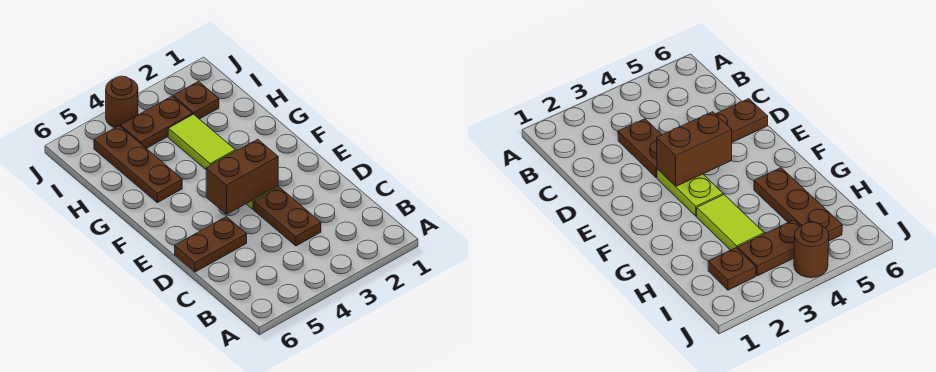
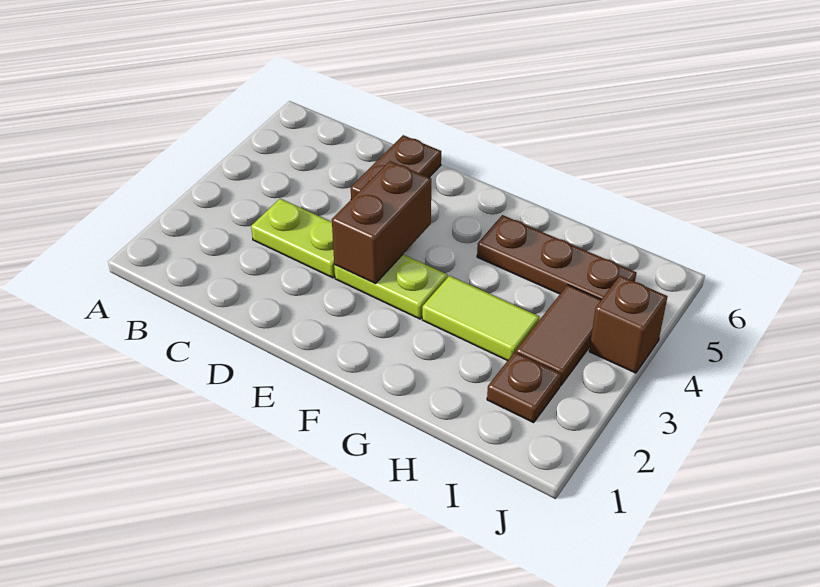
brown 1x2 plate [254,187,321,246] -> lime 1x2 plate [251,199,335,278]
brown 1x2 plate [121,96,193,149] -> brown 1x2 tile [516,285,601,386]
brown 1x1 round brick [106,76,138,128] -> brown 1x1 brick [589,276,667,373]

